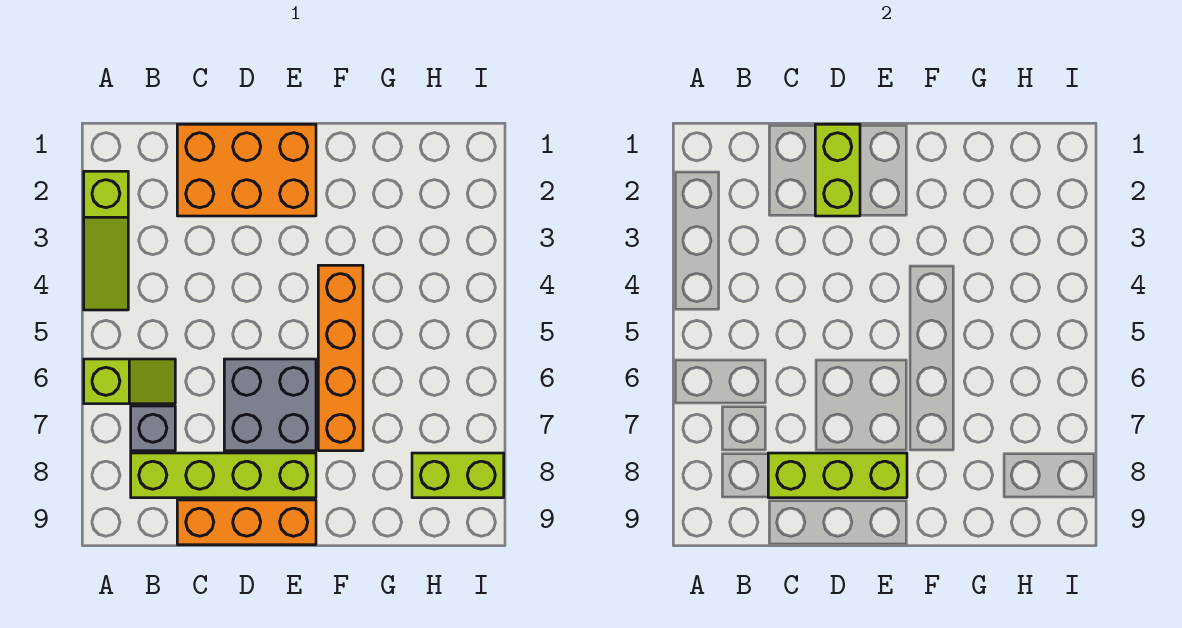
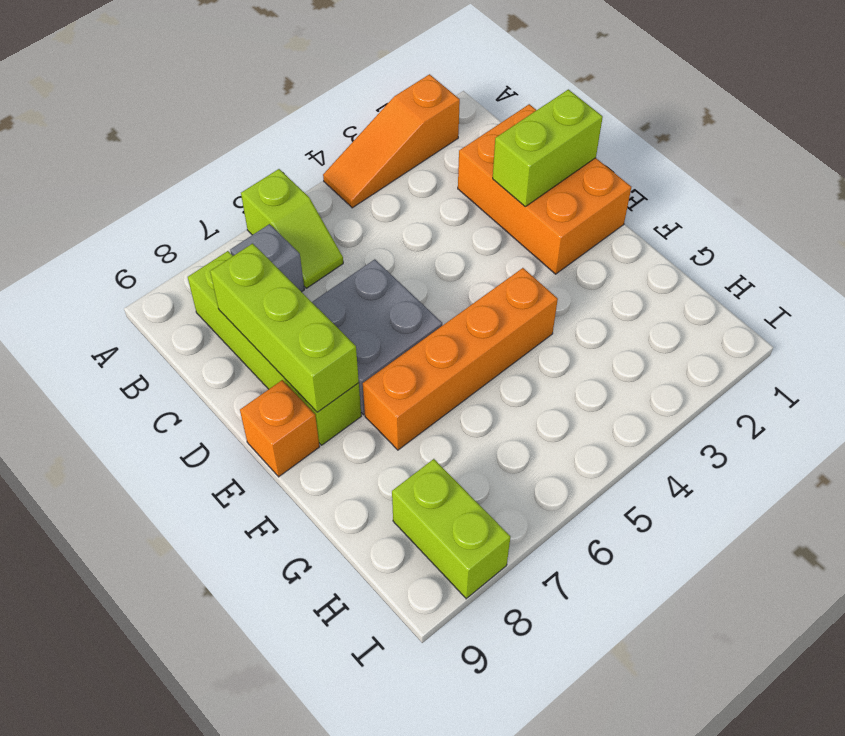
lime 1x3 slope [84,171,128,310] -> orange 1x3 slope [323,74,460,208]
orange 1x3 brick [177,500,316,545] -> orange 1x1 brick [240,380,320,477]

